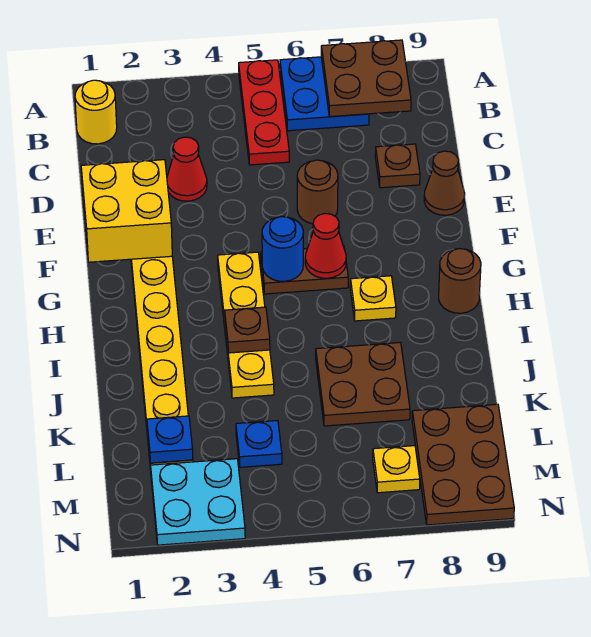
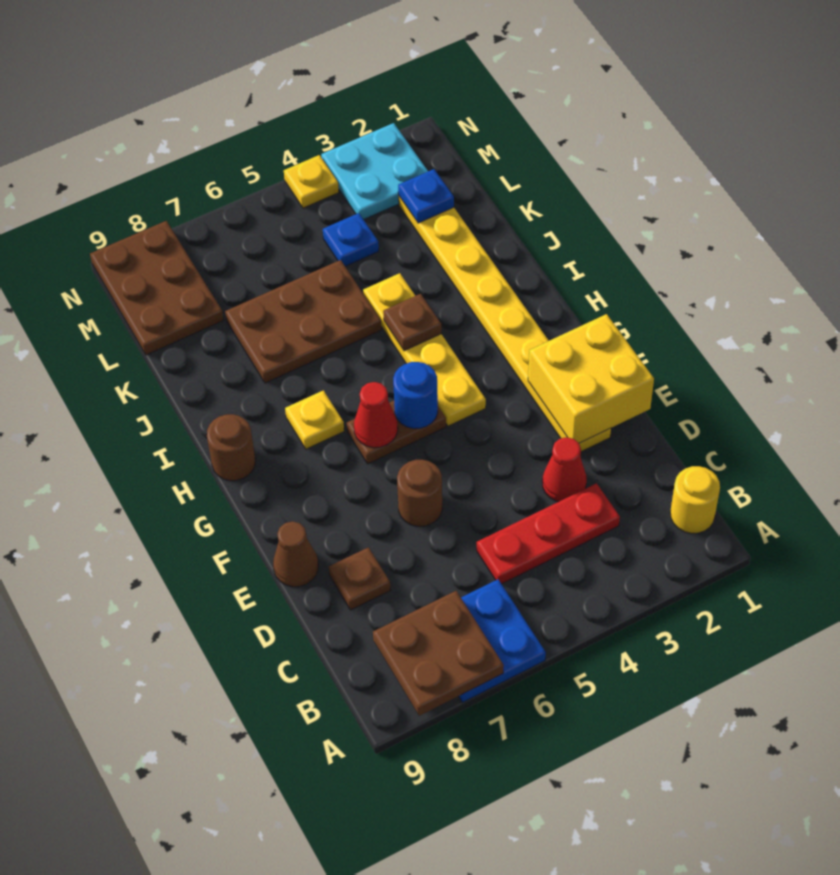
red 1x3 plate [239,60,289,165] -> red 1x3 plate turned to [477,483,620,584]
brown 2x2 plate [316,342,410,426] -> brown 2x3 plate [225,260,382,383]
yellow 1x1 plate [373,446,420,493] -> yellow 1x1 plate moved to [284,155,339,208]

